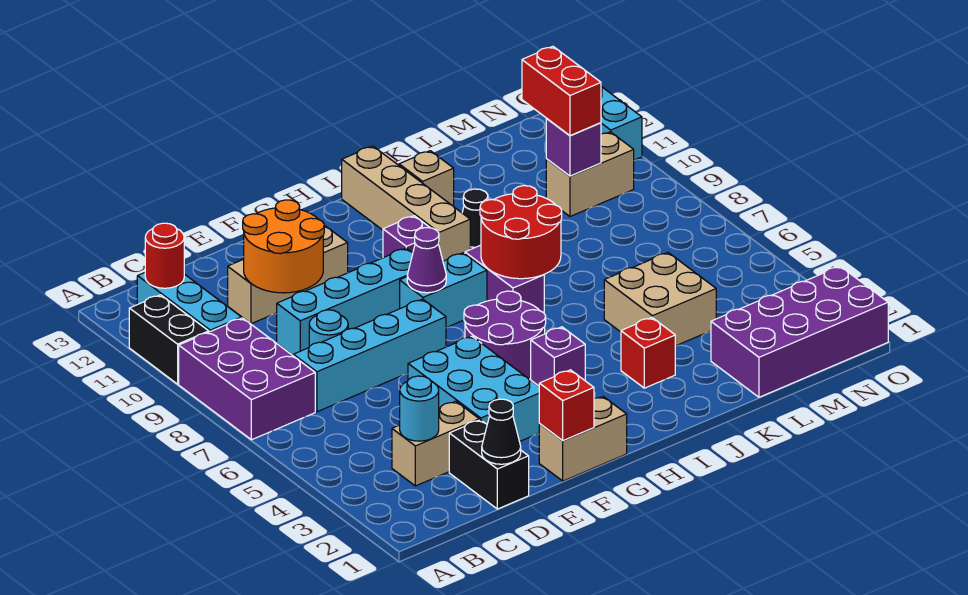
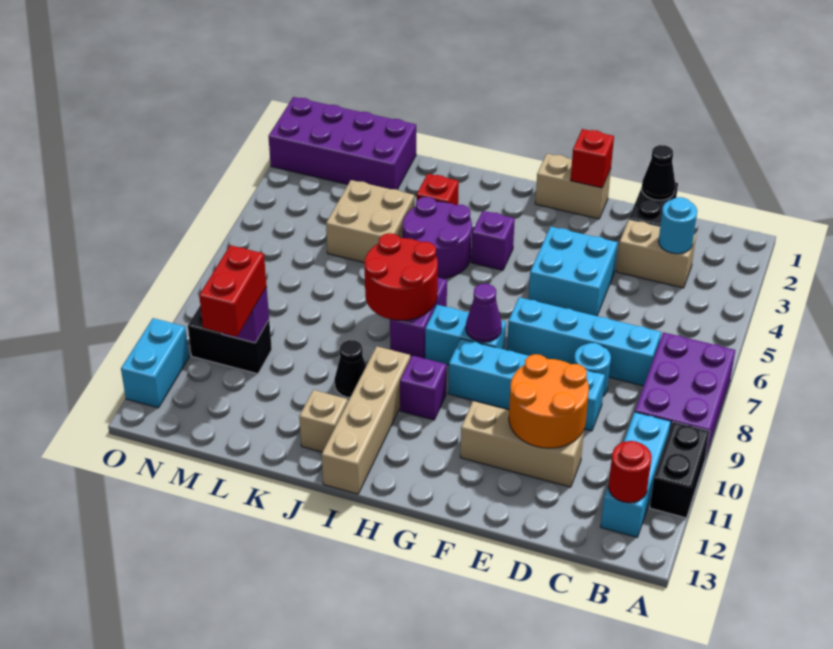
cyan 2x3 brick [408,336,540,442] -> cyan 2x2 brick [528,227,618,316]
purple 2x2 round brick [464,291,546,379] -> purple 2x2 round brick moved to [403,197,472,279]
tan 1x2 brick [546,132,634,216] -> black 1x2 brick [188,306,272,374]

